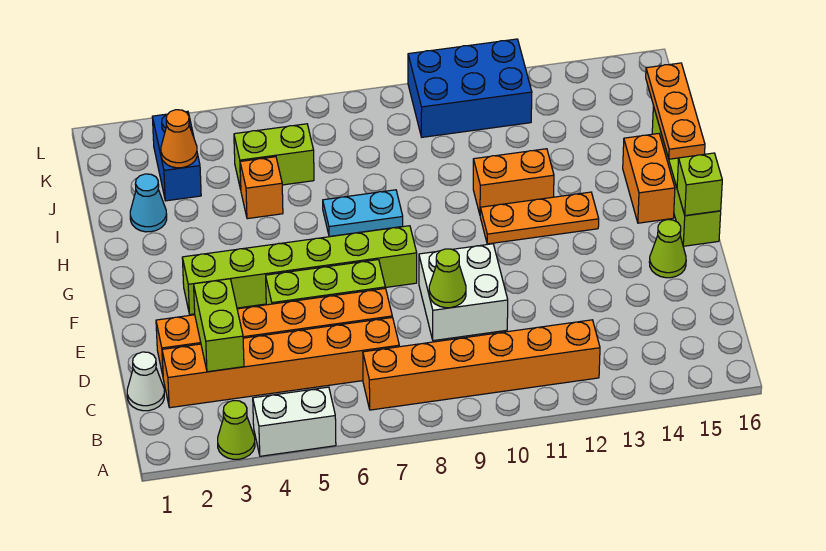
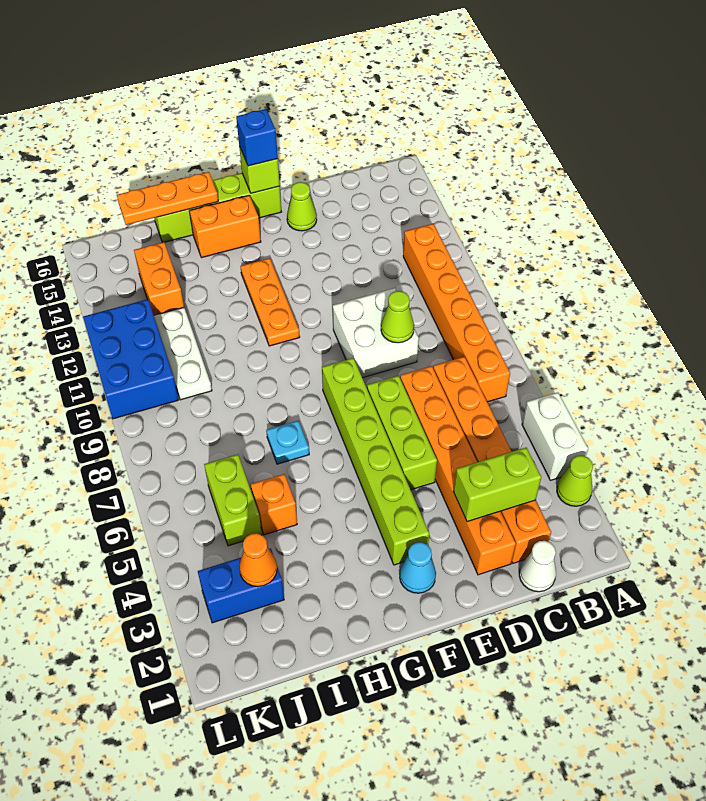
none -> blue 1x1 brick [236,109,278,166]
cyan 1x2 plate [323,190,403,237] -> cyan 1x1 plate [266,421,309,464]
orange 1x2 brick [473,149,554,214] -> orange 1x2 brick moved to [134,242,184,315]
cyan 1x1 cone [130,174,167,232] -> cyan 1x1 cone moved to [400,542,436,593]
none -> white 1x3 plate [154,307,212,400]

